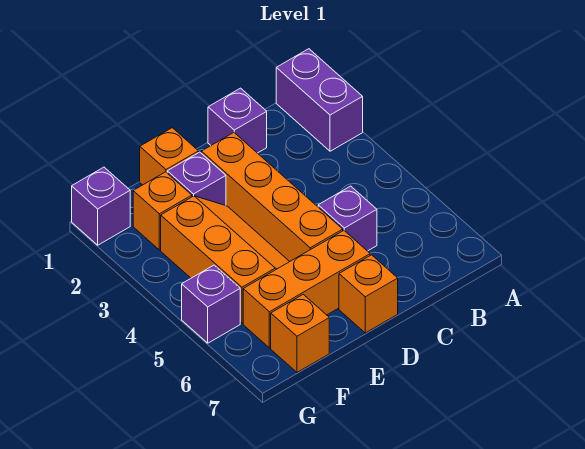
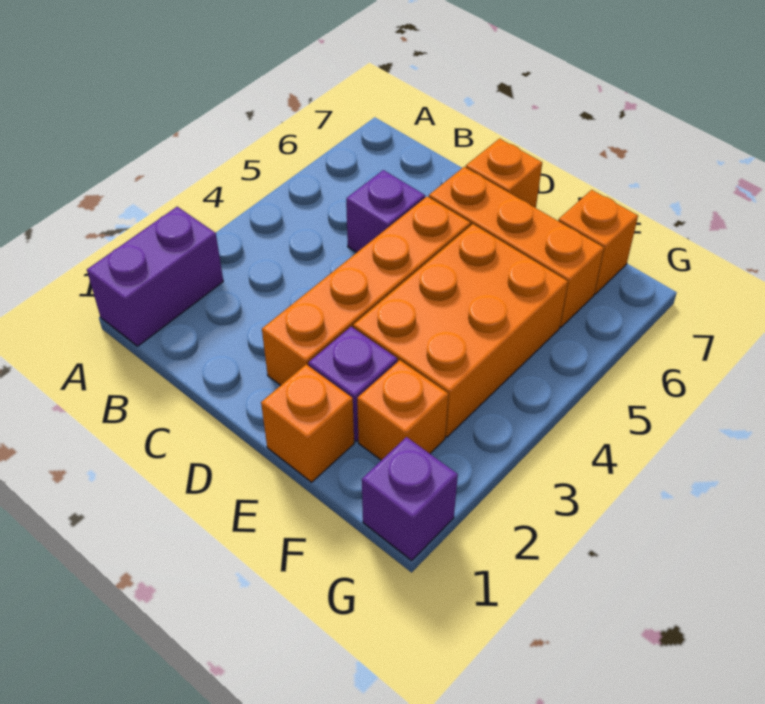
purple 1x1 brick [208,88,267,153] -> none
orange 2x3 slope [161,196,290,323] -> orange 2x3 brick [353,224,568,437]
purple 1x1 brick [182,265,240,343] -> none

